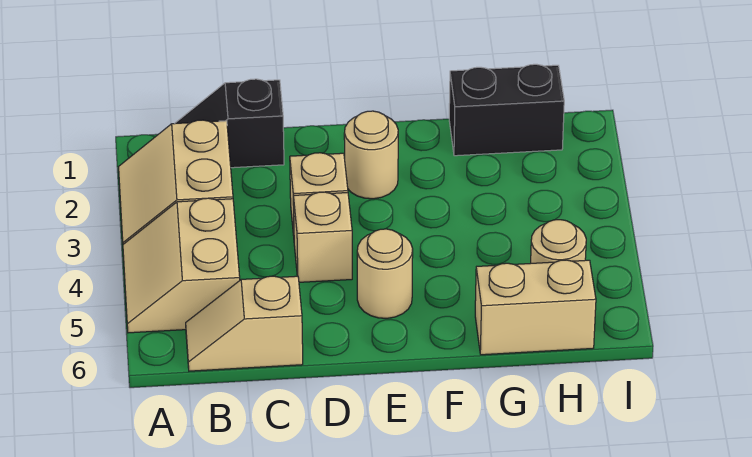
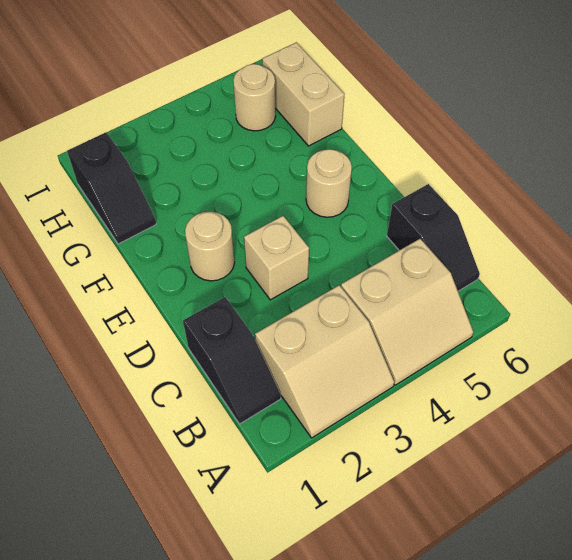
tan 1x2 slope [186,276,303,371] -> black 1x2 slope [387,184,480,291]
tan 1x1 brick [293,192,352,282] -> none
black 1x2 brick [449,64,564,156] -> black 1x2 slope [67,132,156,244]

